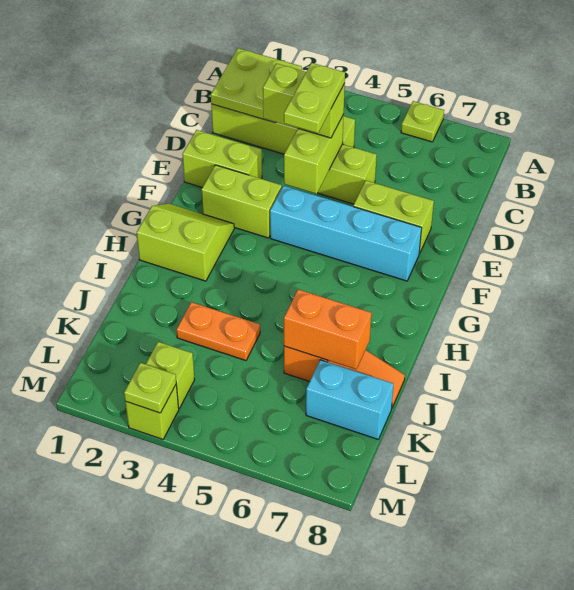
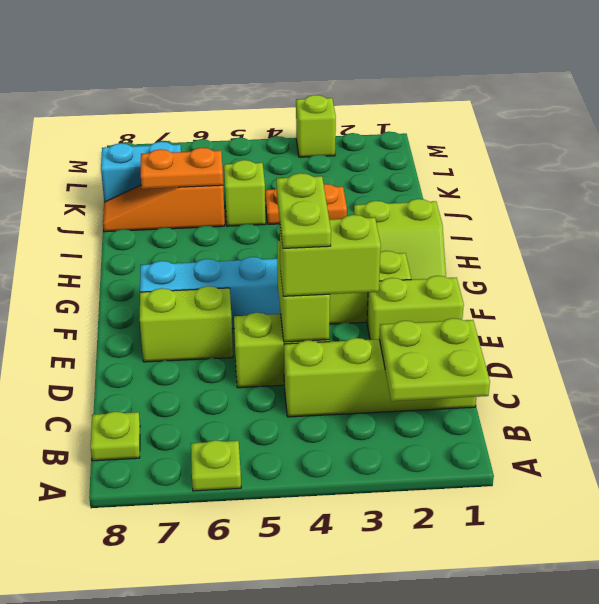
orange 1x2 brick [284,289,371,369] -> orange 1x2 plate [141,148,223,189]
lime 1x1 brick [146,342,195,408] -> lime 1x1 brick moved to [224,160,266,226]
lime 1x1 plate [124,363,176,413] -> lime 1x1 plate moved to [91,412,140,461]

